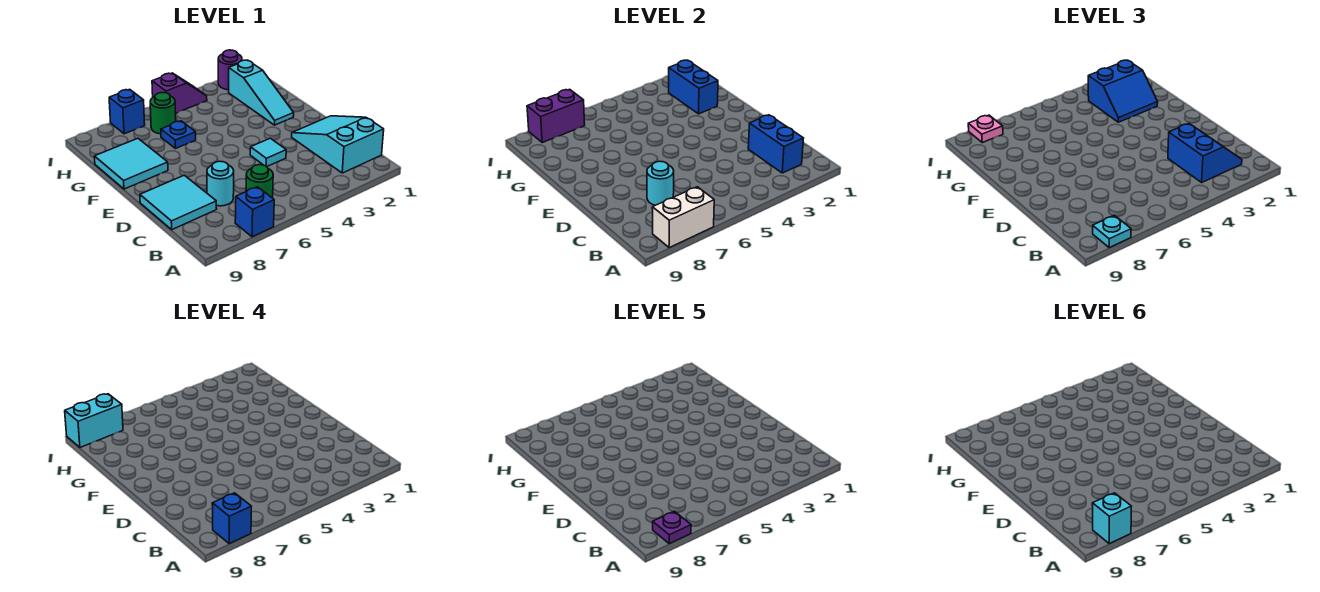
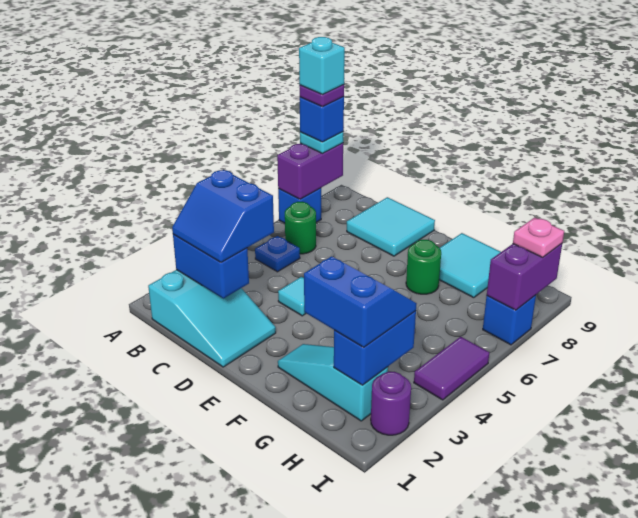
white 1x2 brick [652,187,714,248] -> purple 1x2 brick [277,143,343,199]
cyan 1x1 round brick [207,161,234,206] -> none
cyan 1x1 round brick [647,161,674,205] -> none
blue 1x2 brick [669,60,718,114] -> blue 1x2 brick turned to [334,311,416,385]
blue 2x2 slope [1088,60,1158,122] -> blue 2x2 slope turned to [304,256,417,347]
blue 1x1 plate [161,121,196,149] -> blue 1x1 plate moved to [255,236,300,272]
green 1x1 round brick [150,93,176,134] -> green 1x1 round brick moved to [406,240,441,294]
purple 1x2 slope [152,73,207,113] -> purple 1x2 tile [414,337,489,400]
cyan 1x2 brick [65,394,123,447] -> none

